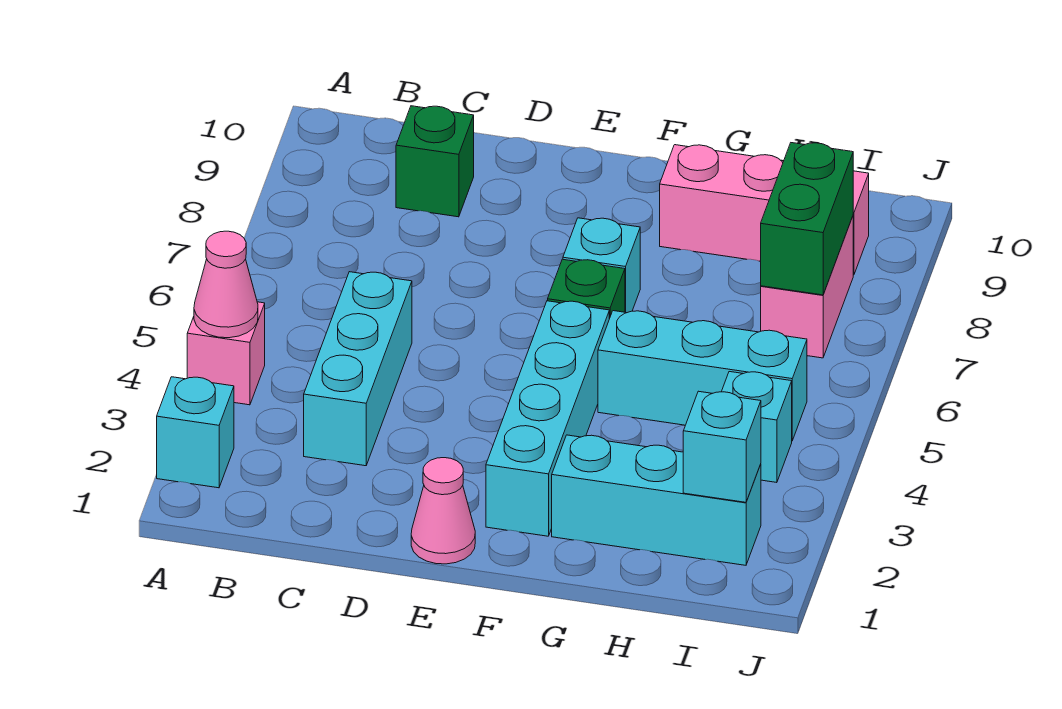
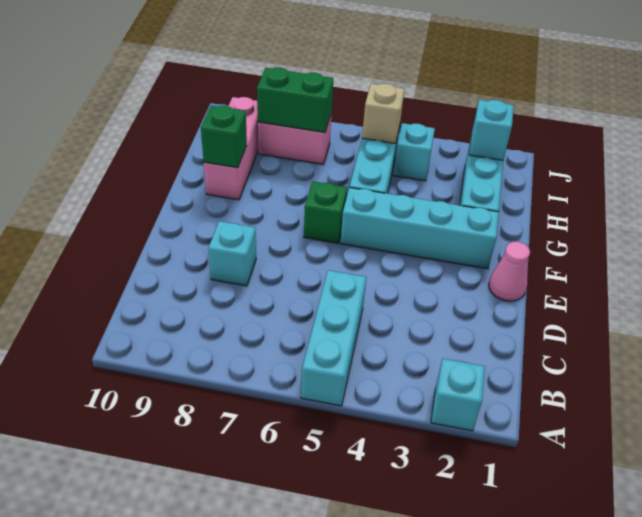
pink 1x1 brick [187,302,265,405] -> none
pink 1x1 cone [194,231,258,338] -> none
cyan 1x3 brick [304,272,412,466] -> cyan 1x3 brick turned to [301,270,366,406]
green 1x1 brick [396,106,474,217] -> green 1x1 brick moved to [201,106,247,168]
cyan 1x1 brick [563,218,640,313] -> cyan 1x1 brick moved to [208,221,256,286]
none -> tan 1x1 brick [362,84,405,144]

